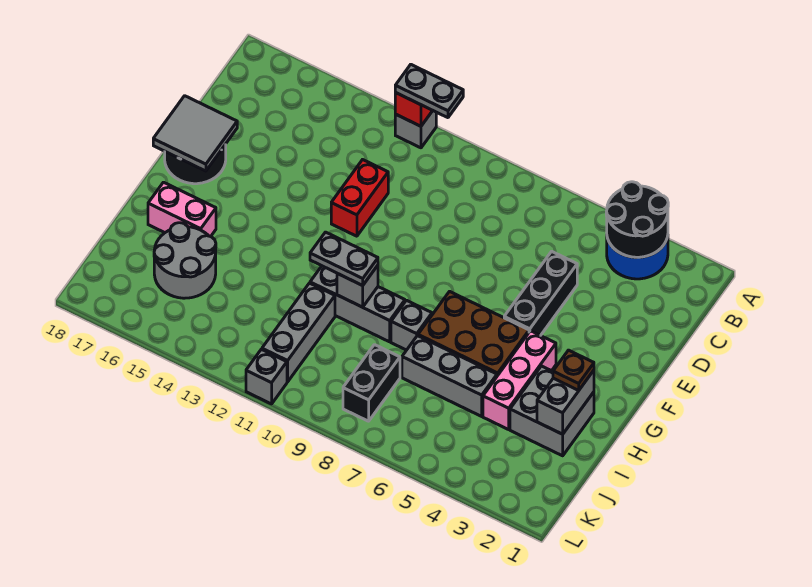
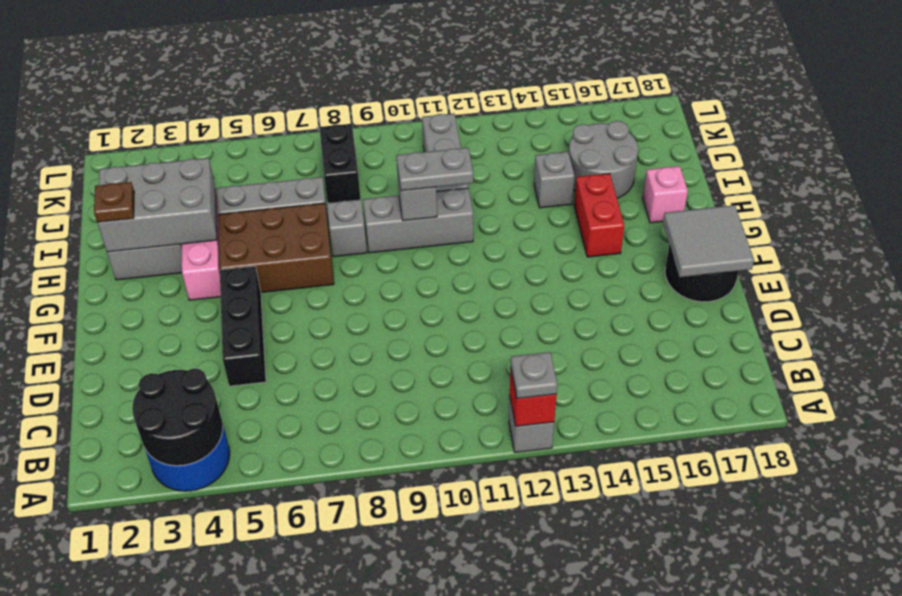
grey 1x2 plate [395,65,463,118] -> grey 1x1 plate [511,352,558,399]
red 1x2 brick [331,160,388,236] -> red 1x2 brick moved to [574,174,624,257]
grey 1x2 brick [537,370,594,434] -> grey 2x3 brick [97,158,217,252]
pink 1x2 brick [148,182,216,237] -> pink 1x1 brick [643,166,688,223]
grey 1x1 brick [246,349,287,404] -> grey 1x1 brick moved to [534,152,574,208]

